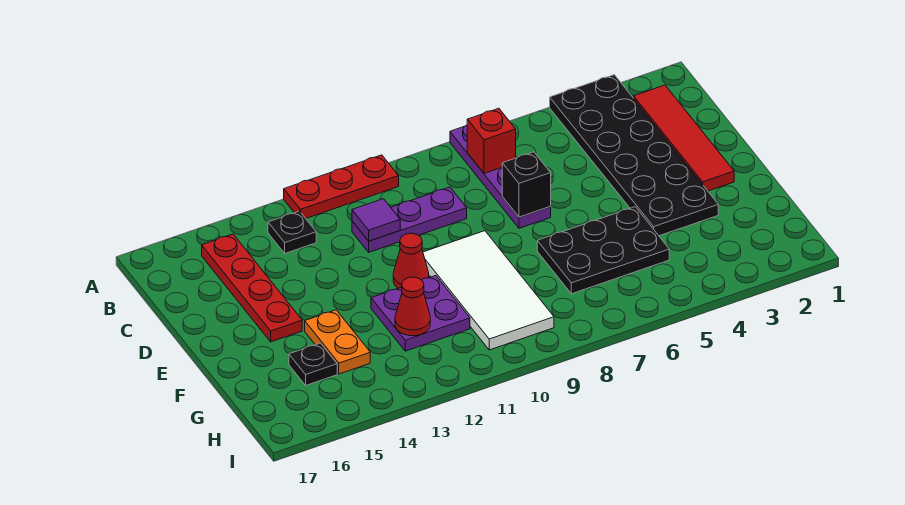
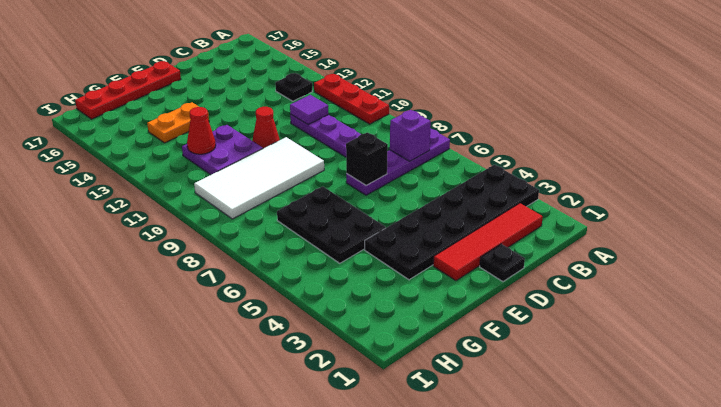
red 1x1 brick [467,108,516,173] -> purple 1x1 brick [390,110,431,161]
red 1x4 plate [202,234,302,342] -> red 1x4 plate moved to [75,61,181,119]
black 1x1 plate [289,343,337,385] -> black 1x1 plate moved to [480,244,525,282]

